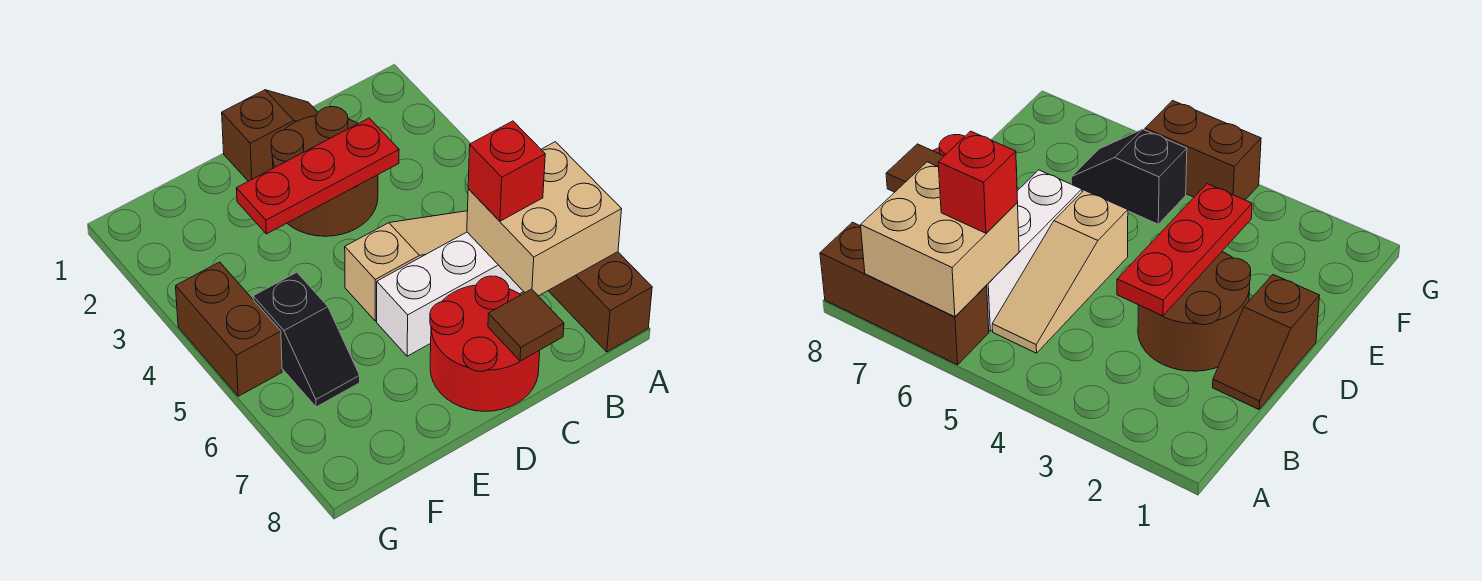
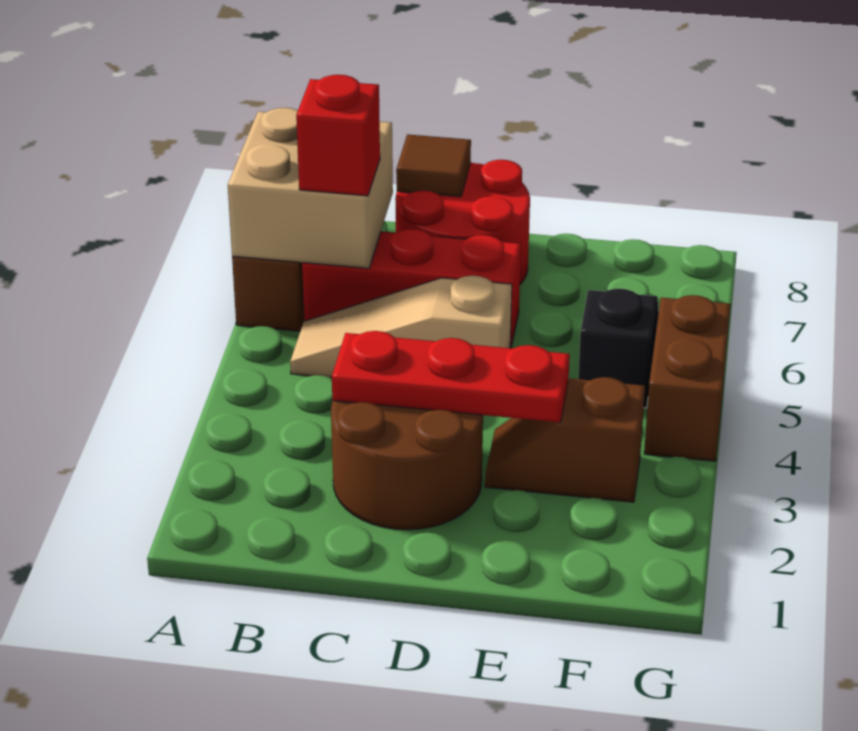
white 1x3 brick [377,232,524,356] -> red 1x3 brick [302,229,521,348]
brown 1x2 slope [222,90,318,181] -> brown 1x2 slope moved to [485,377,645,502]

